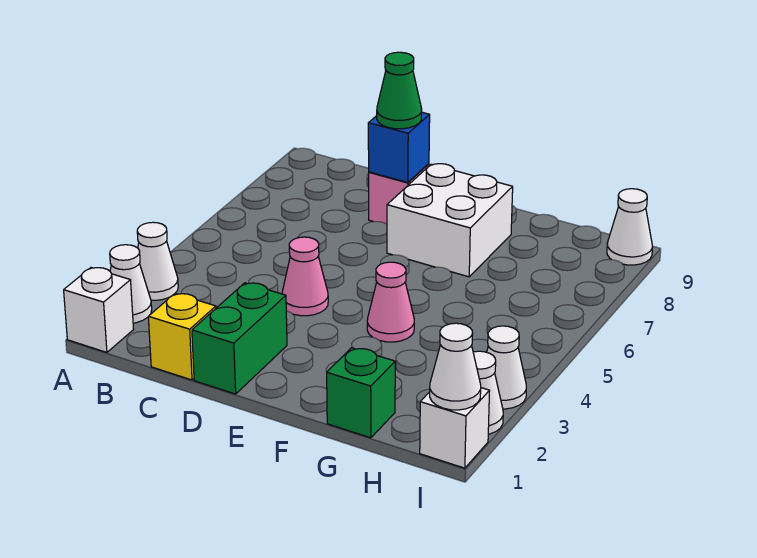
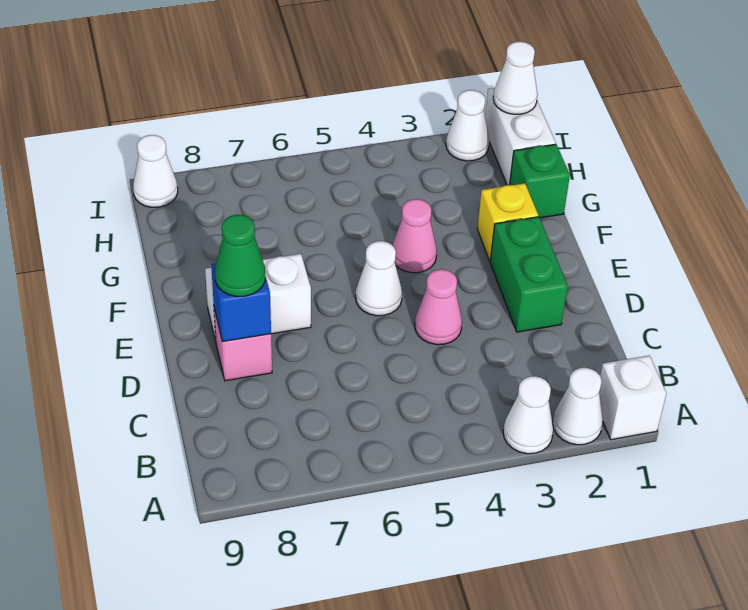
yellow 1x1 brick [148,294,216,380] -> yellow 1x1 brick moved to [477,183,538,261]
green 1x2 brick [192,283,287,394] -> green 1x2 brick turned to [490,217,568,332]
white 2x2 brick [387,164,513,277] -> white 1x2 brick [205,254,311,341]
white 1x1 brick [420,388,489,468] -> white 1x2 brick [485,88,556,185]
white 1x1 cone [487,326,526,409] -> white 1x1 cone moved to [356,241,402,316]

